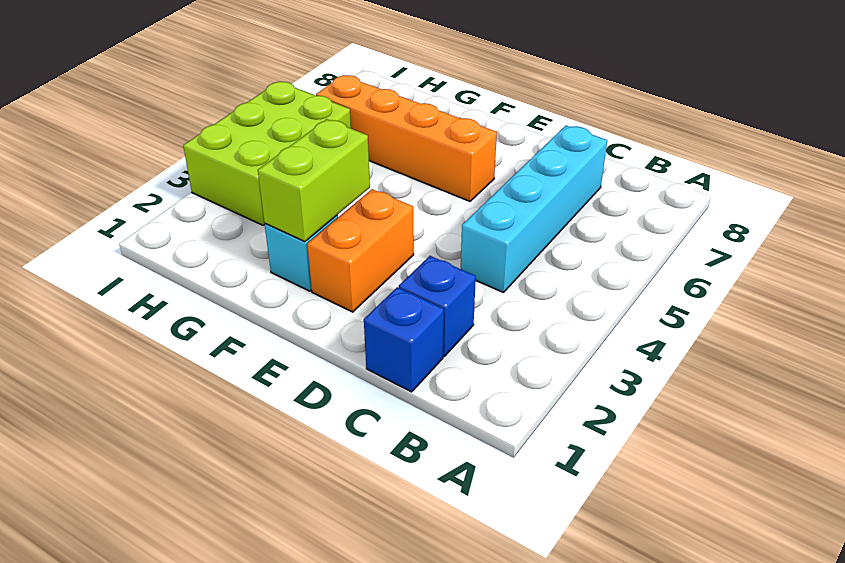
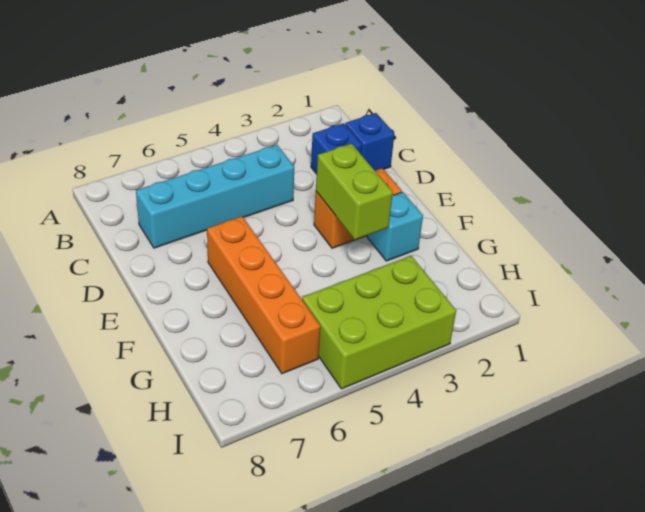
lime 1x2 brick [258,119,370,242] -> lime 1x2 brick turned to [316,144,393,240]

